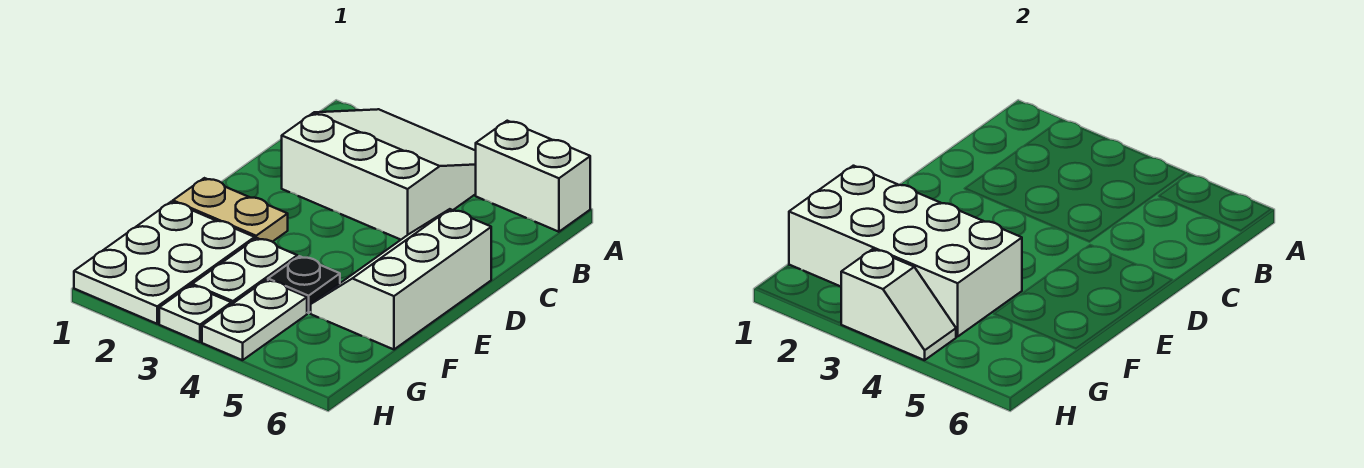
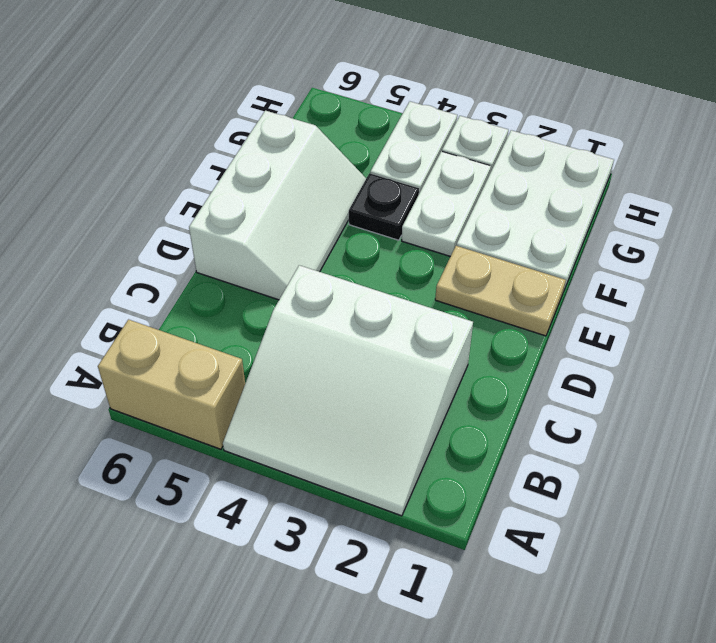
white 1x2 brick [476,121,590,232] -> tan 1x2 brick [98,320,245,449]
white 2x4 brick [789,166,1022,337] -> none
white 1x2 slope [841,249,956,360] -> none

